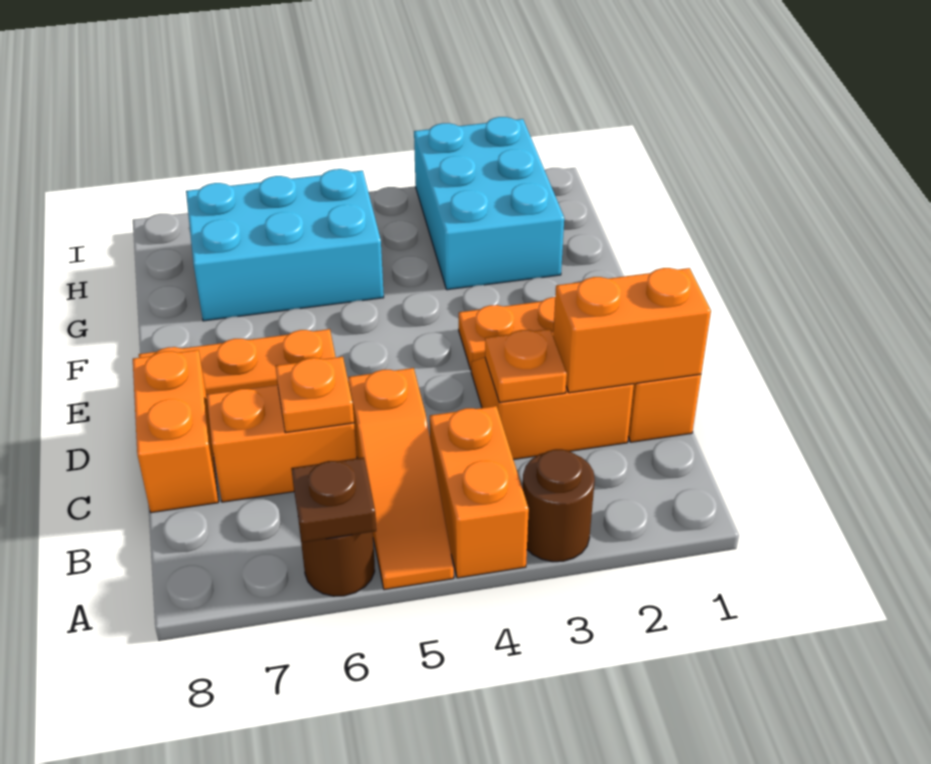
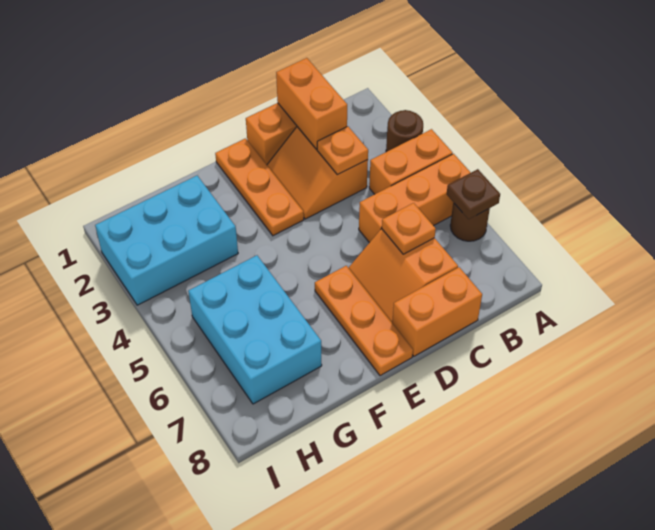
orange 1x3 slope [348,368,454,590] -> orange 1x3 brick [359,154,471,243]

